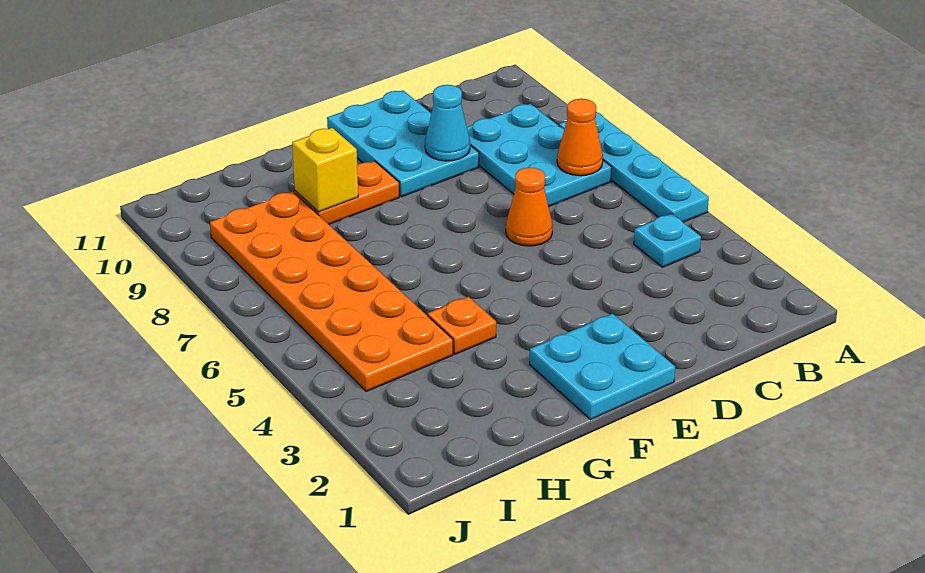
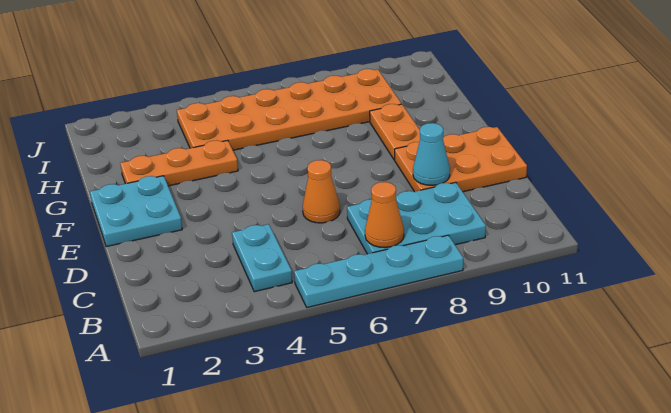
cyan 1x1 plate [634,214,701,267] -> cyan 1x2 plate [232,224,292,292]
cyan 2x3 plate [327,90,479,197] -> orange 2x3 plate [395,127,527,192]
orange 1x1 plate [428,297,496,354] -> orange 1x3 plate [120,140,238,186]
yellow 1x1 brick [292,128,358,212] -> none

